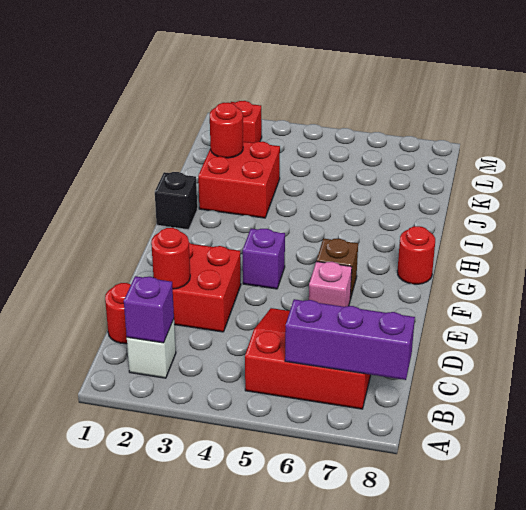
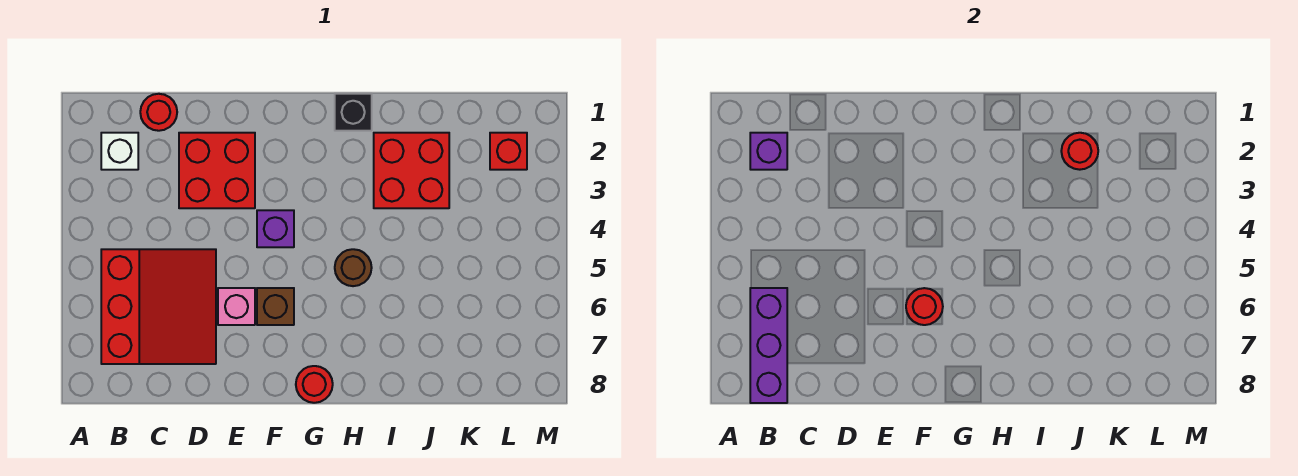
red 1x1 round brick [151,228,190,289] -> red 1x1 round brick moved to [906,288,943,325]
none -> brown 1x1 round brick [335,249,372,286]

